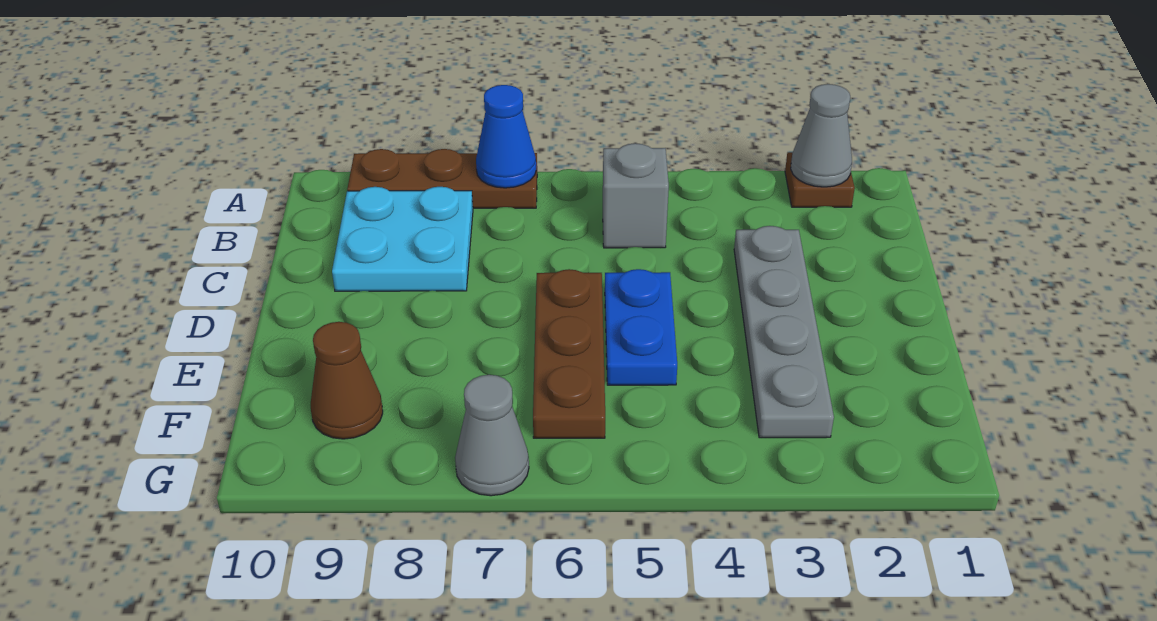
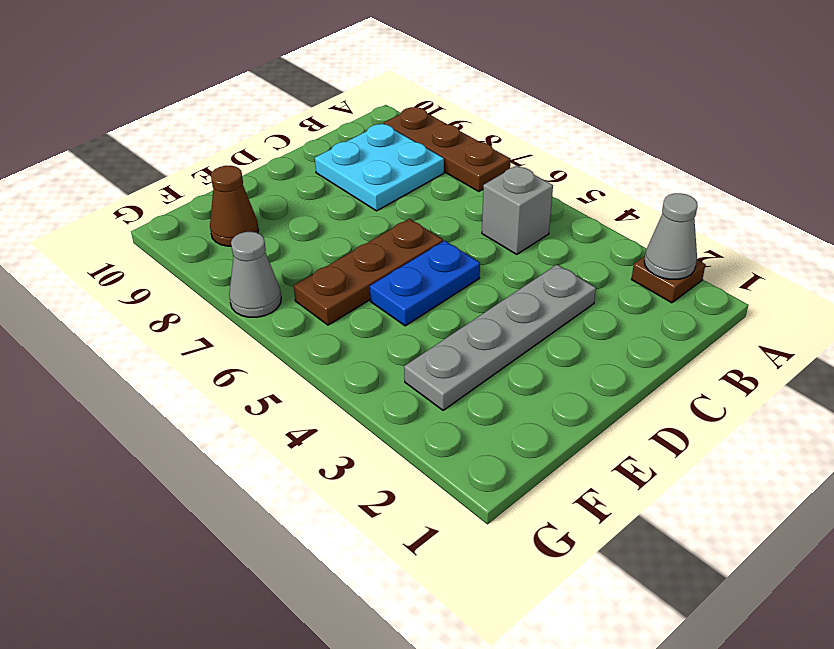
blue 1x1 cone [476,85,536,188] -> none

